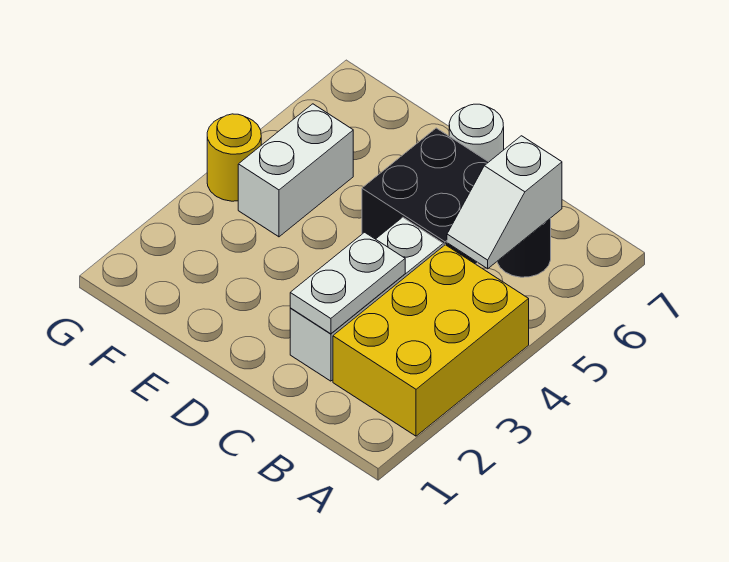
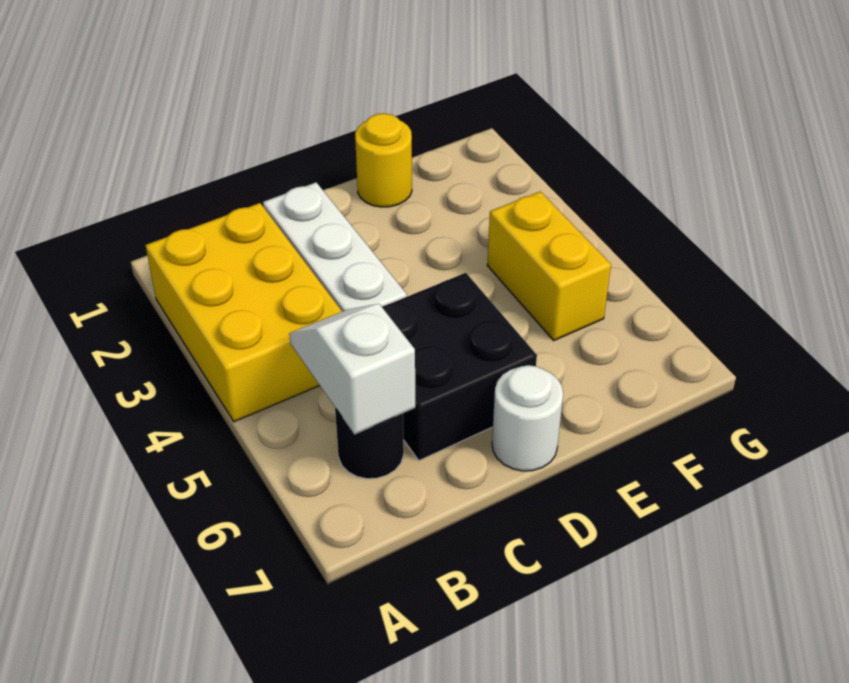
white 1x2 plate [290,232,405,334] -> none
white 1x2 brick [238,104,353,237] -> yellow 1x2 brick [487,192,611,340]
yellow 1x1 round brick [207,114,261,201] -> yellow 1x1 round brick moved to [355,113,412,207]

